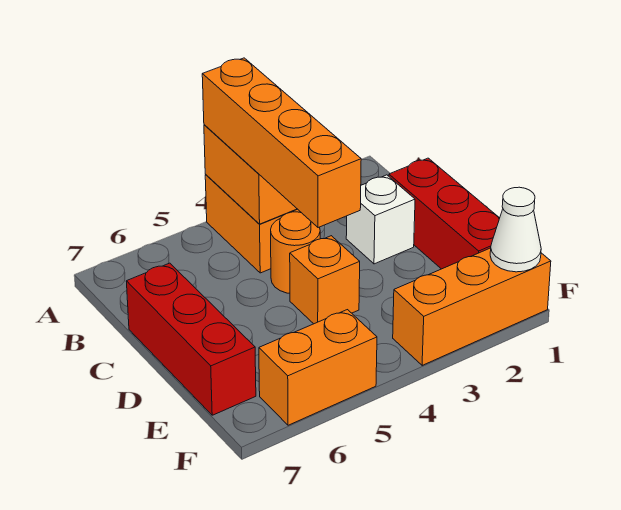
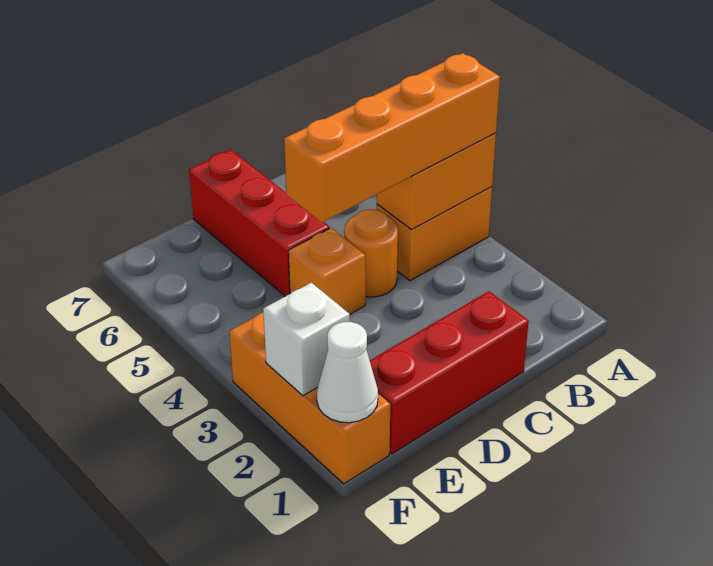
white 1x1 brick [346,175,415,264] -> white 1x1 brick moved to [263,283,350,396]
red 1x3 brick [126,263,256,415] -> red 1x3 brick turned to [189,150,329,296]
orange 1x2 brick [259,310,377,425] -> none

